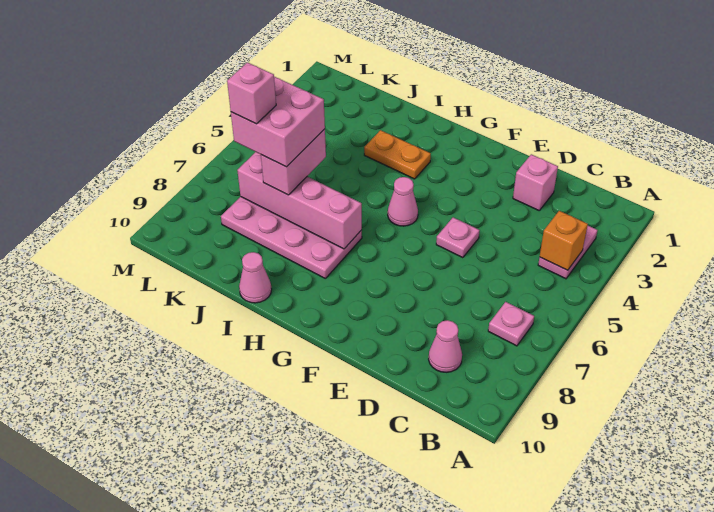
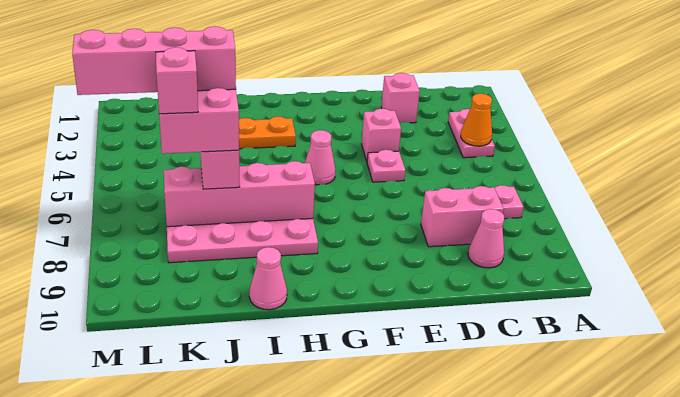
orange 1x1 brick [540,211,588,270] -> orange 1x1 cone [461,94,492,146]
none -> pink 1x2 brick [421,186,504,247]
none -> pink 1x1 brick [362,109,401,161]
none -> pink 1x4 brick [72,26,236,95]

